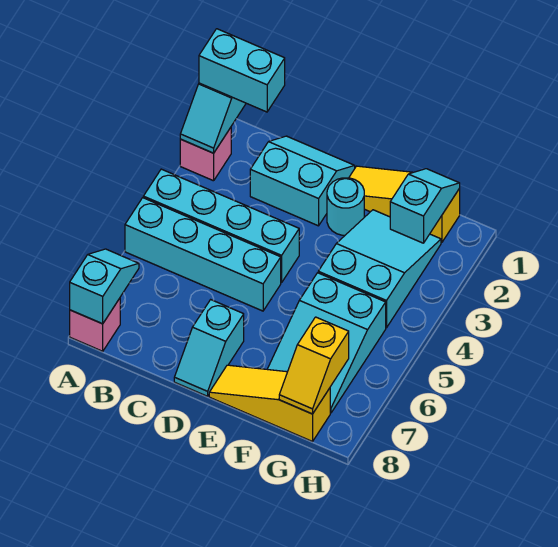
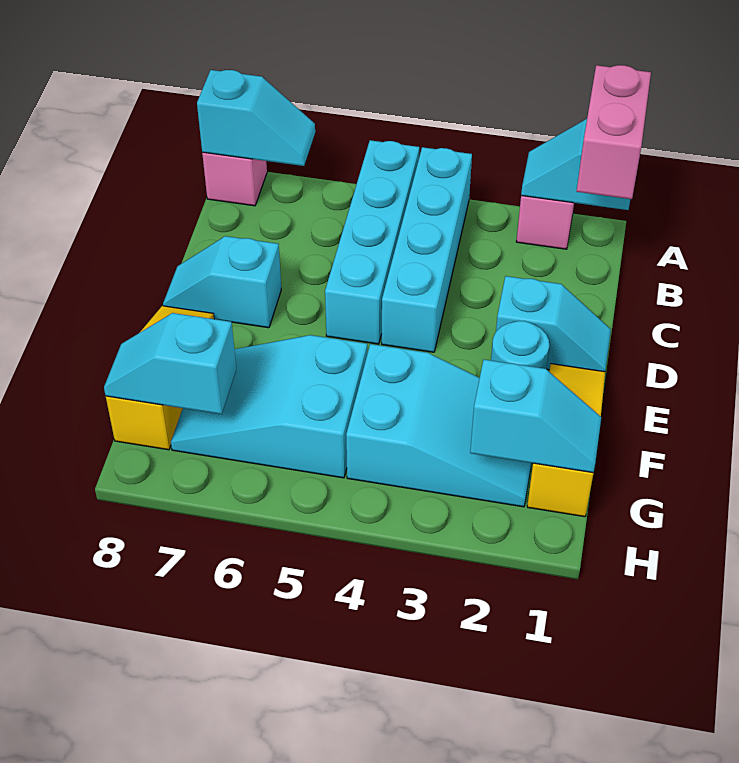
cyan 1x2 brick [199,29,285,112] -> pink 1x2 brick [577,65,651,199]
cyan 2x2 slope [250,136,355,226] -> cyan 1x2 slope [496,276,611,372]
yellow 1x2 slope [279,317,349,414] -> cyan 1x2 slope [104,313,236,414]

